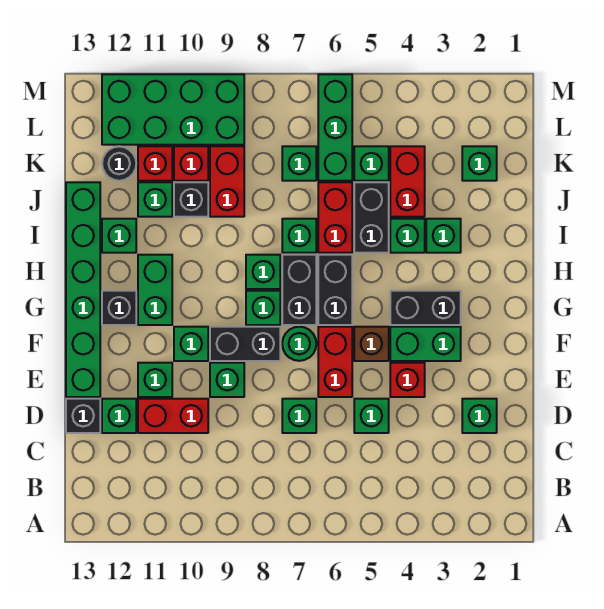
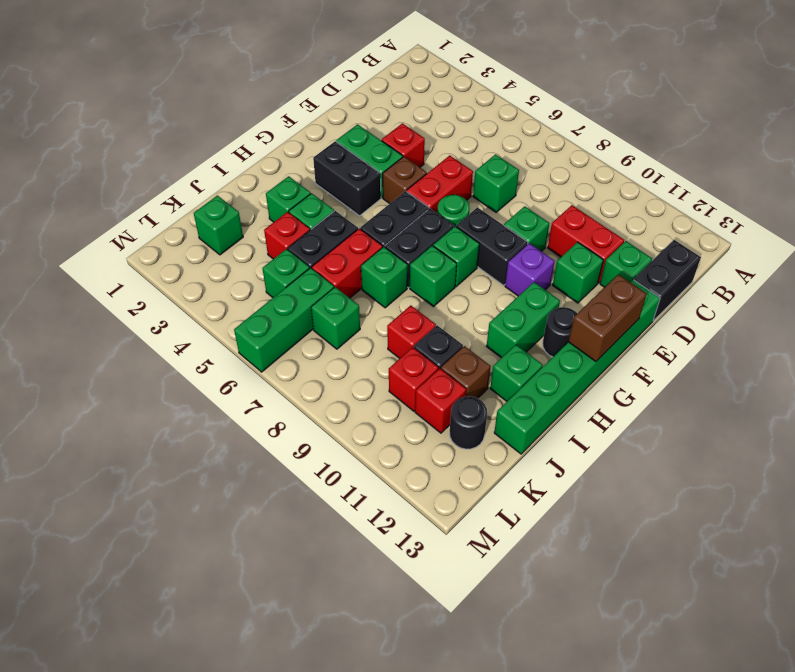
green 1x1 brick [462,399,497,433] -> none
green 1x1 brick [354,399,389,433] -> none
black 1x1 brick [66,399,100,433] -> black 1x2 brick [634,240,701,321]
green 1x1 brick [174,327,208,361] -> purple 1x1 brick [505,243,555,296]
none -> brown 1x2 brick [568,275,647,362]
black 1x1 brick [102,291,136,325] -> black 1x1 round brick [543,307,577,357]
red 1x2 brick [390,146,425,217] -> red 1x1 brick [264,212,310,259]
red 1x2 brick [210,146,244,217] -> red 1x1 brick [387,305,436,358]
green 1x1 brick [138,182,172,217] -> brown 1x1 brick [441,346,491,398]
green 2x4 brick [102,74,244,145] -> none

